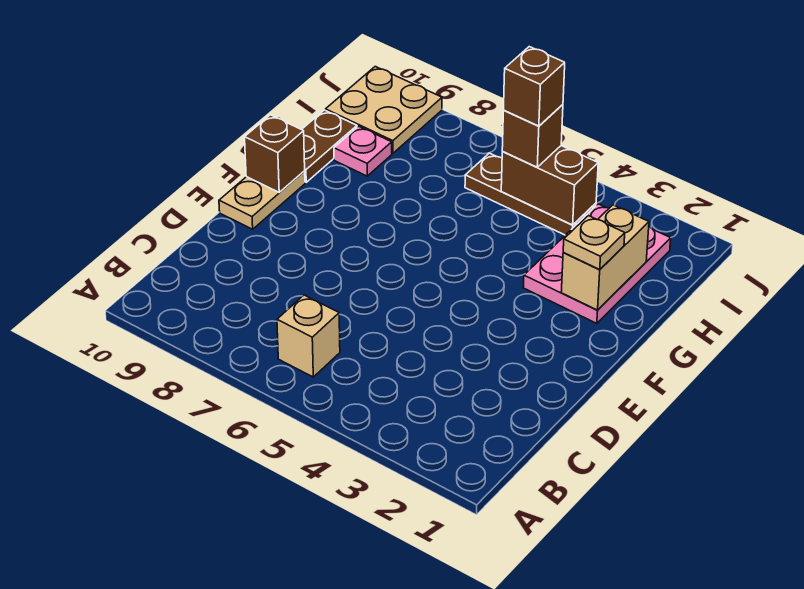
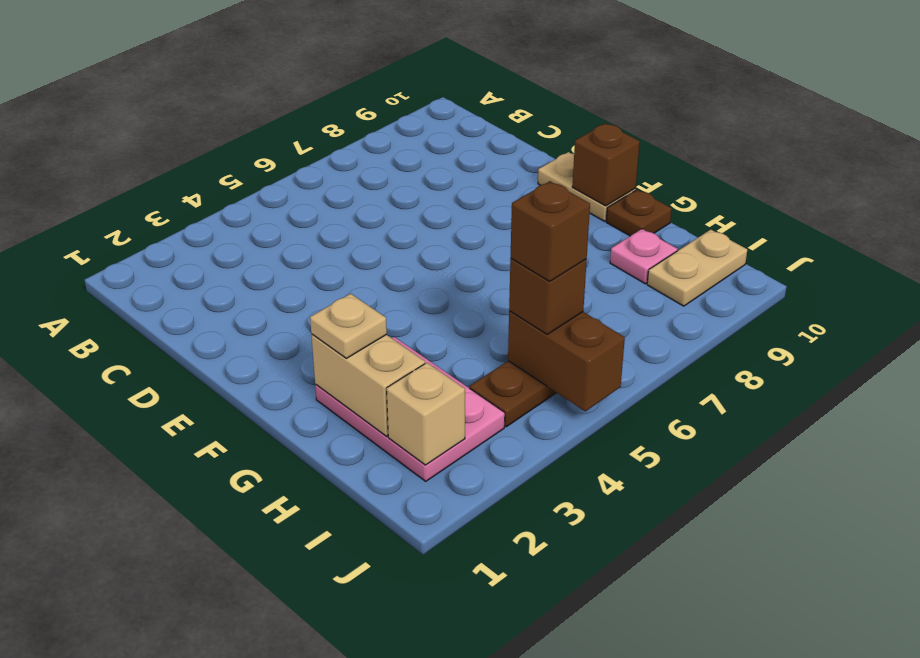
tan 1x1 brick [277,295,340,377] -> tan 1x1 brick moved to [387,363,465,465]
brown 1x2 plate [302,110,357,182] -> brown 1x1 plate [606,190,672,236]
brown 1x2 brick [501,146,598,225] -> brown 1x2 brick turned to [508,311,625,411]
tan 2x2 plate [325,67,442,153] -> tan 1x2 plate [647,230,747,306]

